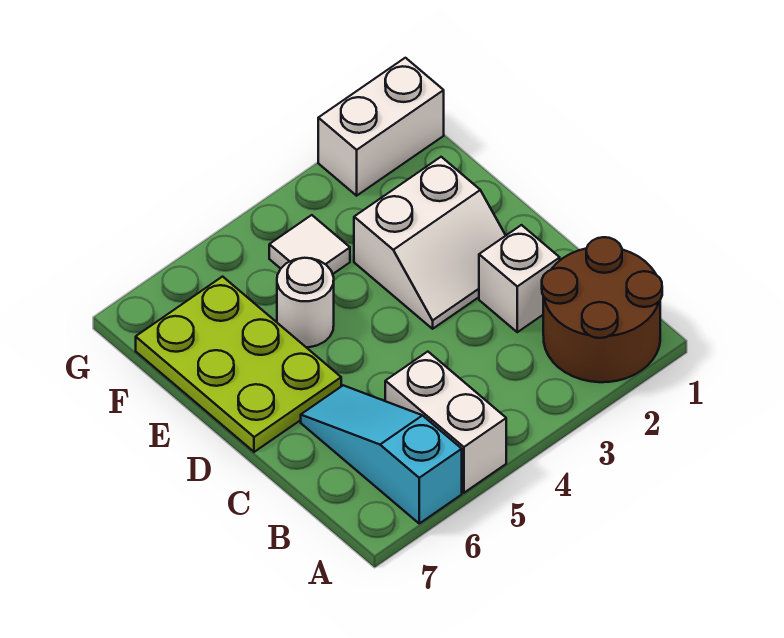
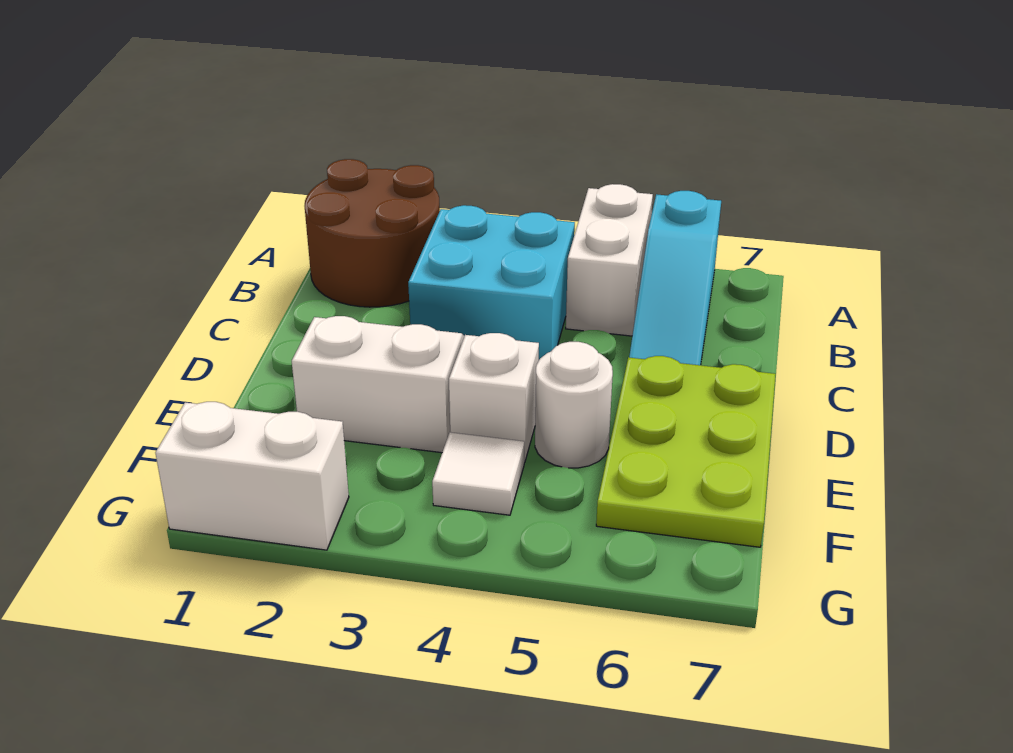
none -> cyan 2x2 brick [408,205,575,360]
white 1x1 brick [479,225,560,332] -> white 1x1 brick moved to [449,333,539,463]

